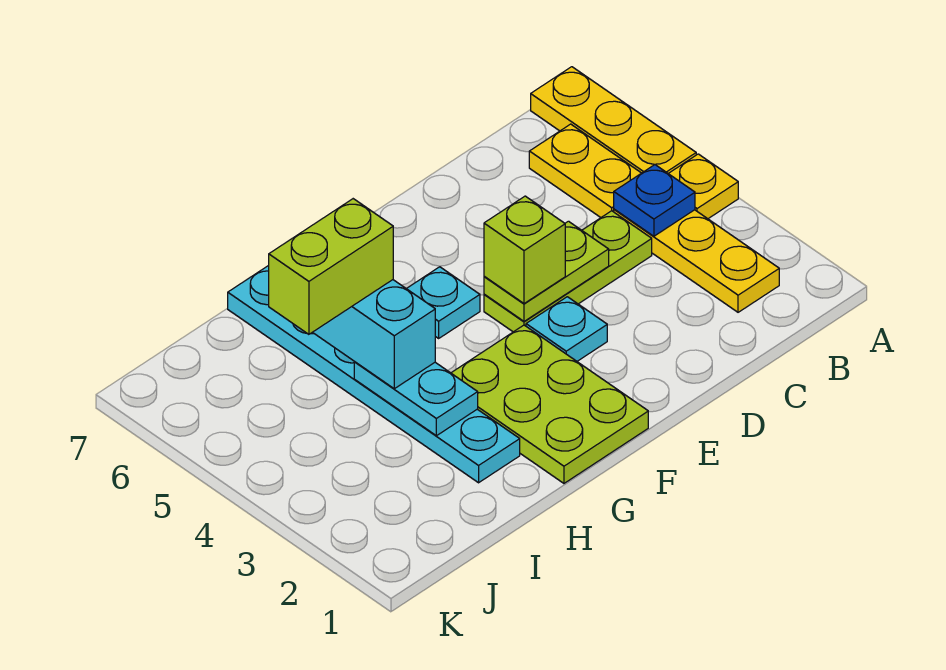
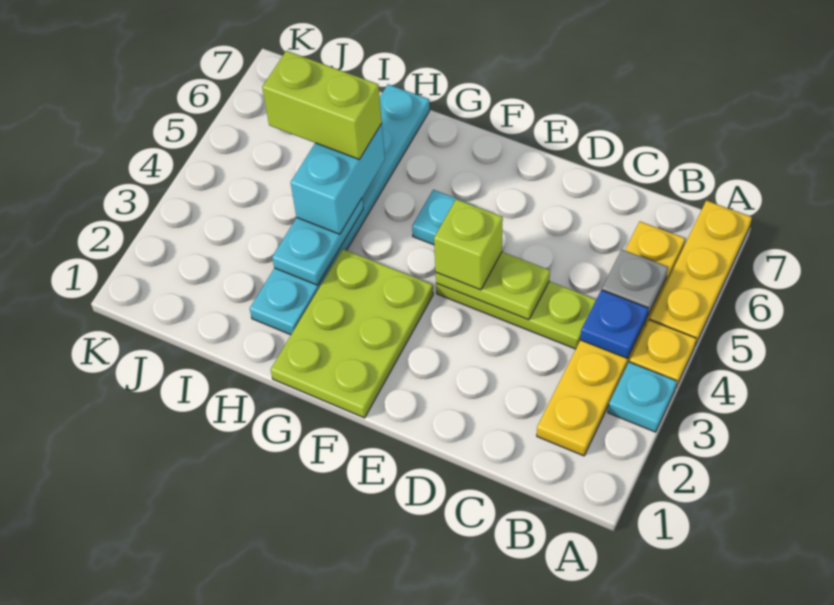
none -> grey 1x1 plate [602,250,668,317]
cyan 1x1 plate [526,297,607,361] -> cyan 1x1 plate moved to [608,362,677,432]

